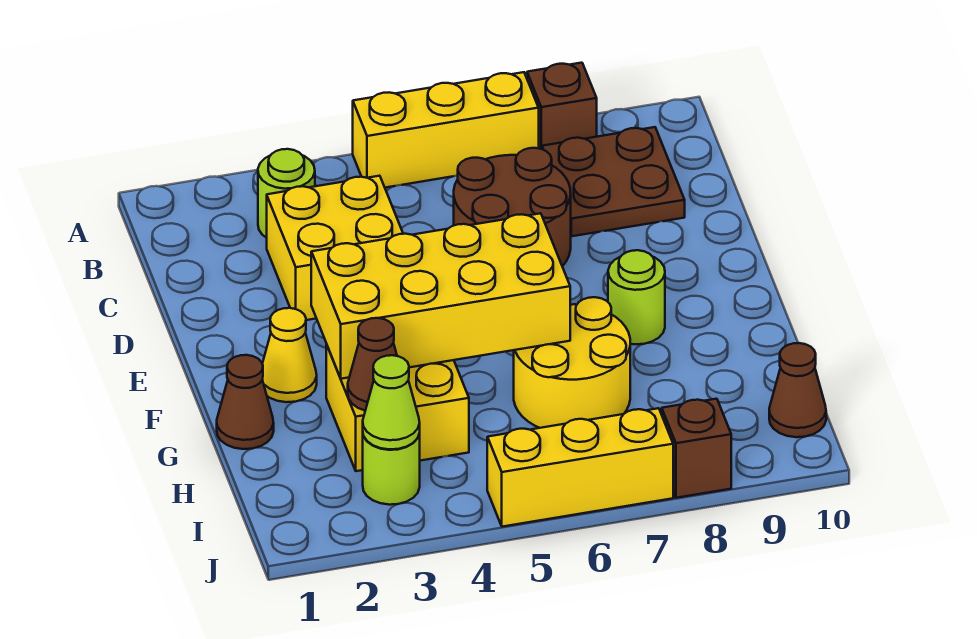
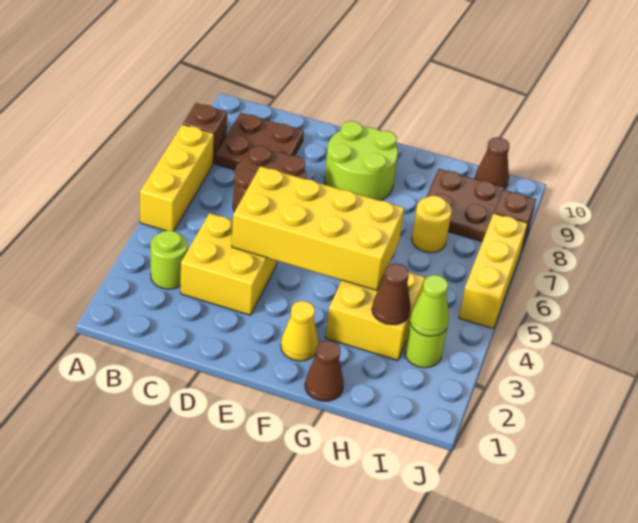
yellow 2x4 brick [311,213,570,379] -> yellow 2x4 brick turned to [232,166,404,290]
lime 1x1 round brick [608,250,665,344] -> lime 2x2 round brick [325,121,398,201]
yellow 2x2 round brick [514,297,630,428] -> yellow 1x1 round brick [412,196,452,253]
none -> brown 2x2 plate [426,169,505,242]

